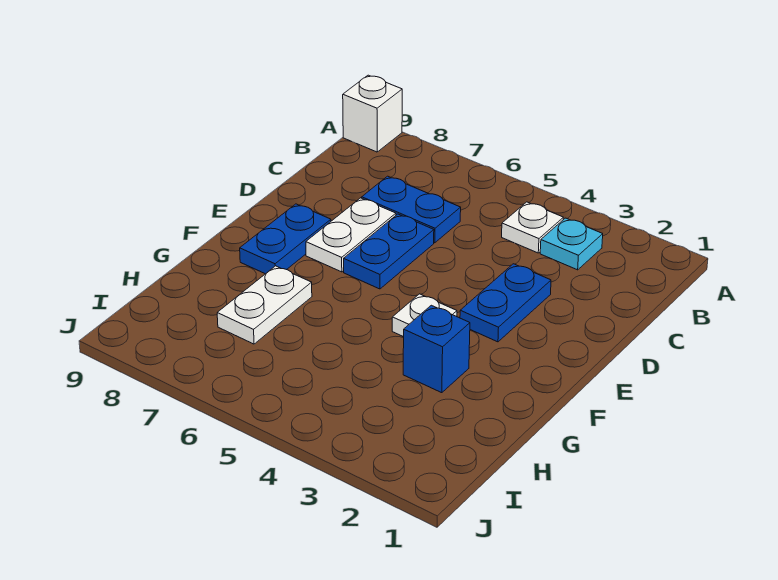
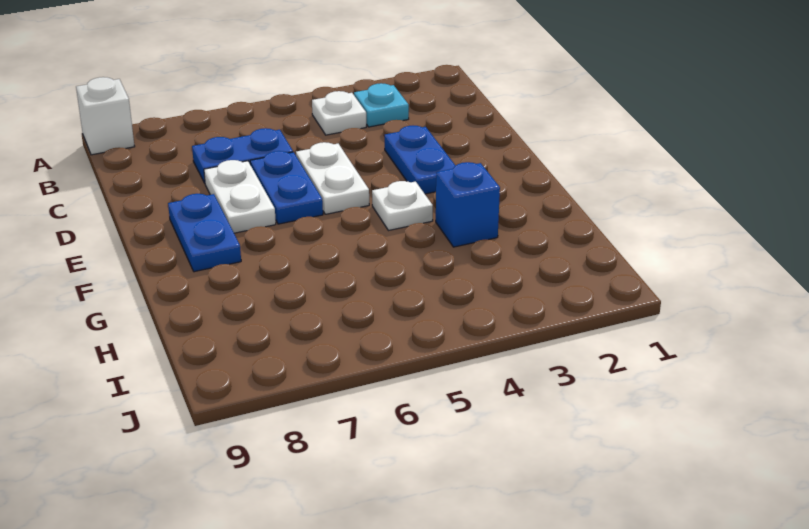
white 1x2 plate [217,266,312,344] -> white 1x2 plate moved to [296,142,369,214]

